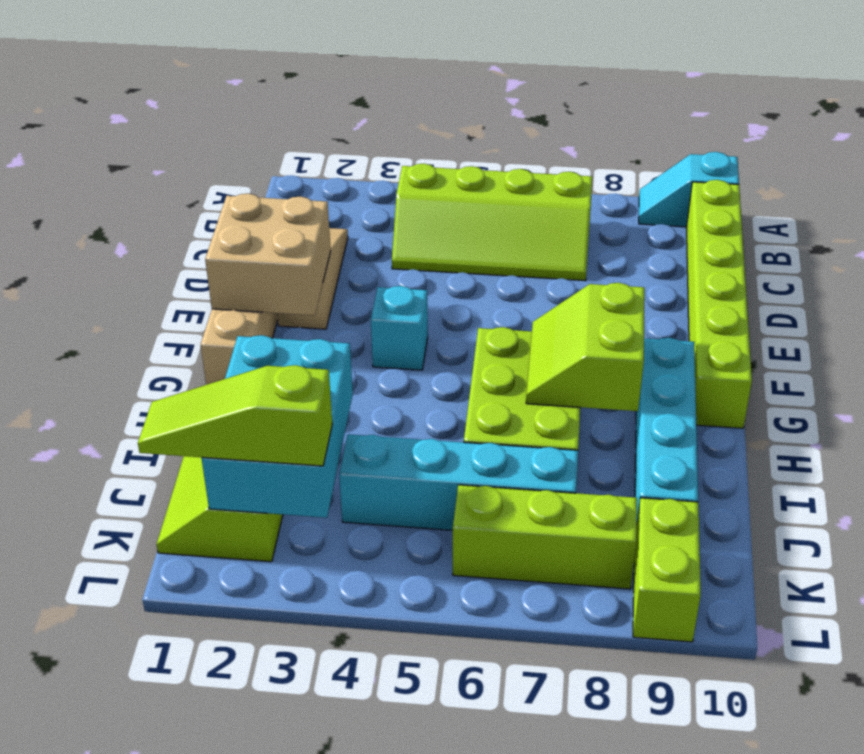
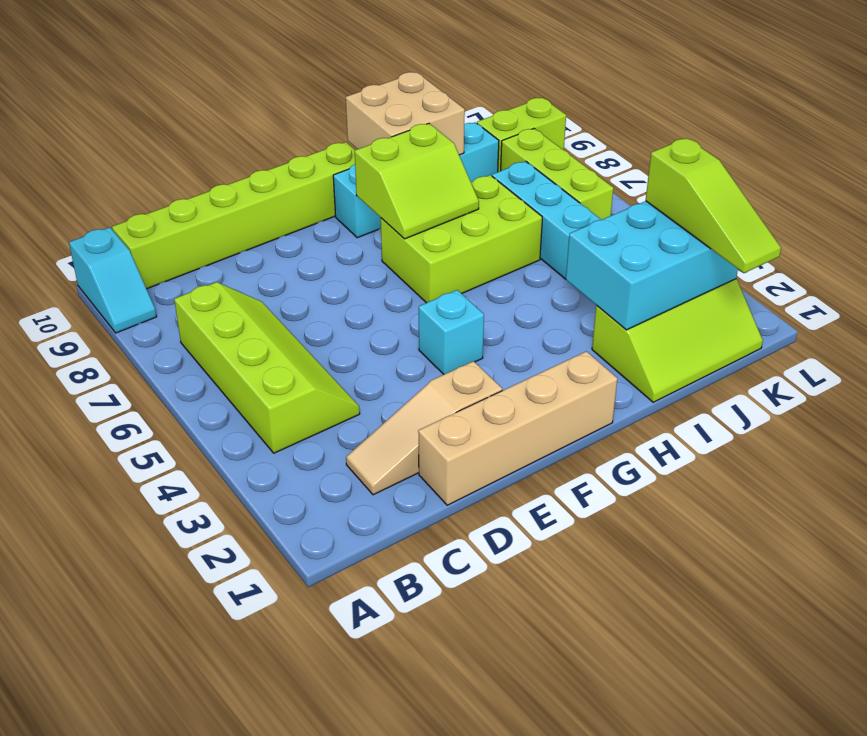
tan 2x2 brick [205,194,331,315] -> tan 2x2 brick moved to [346,72,465,155]

